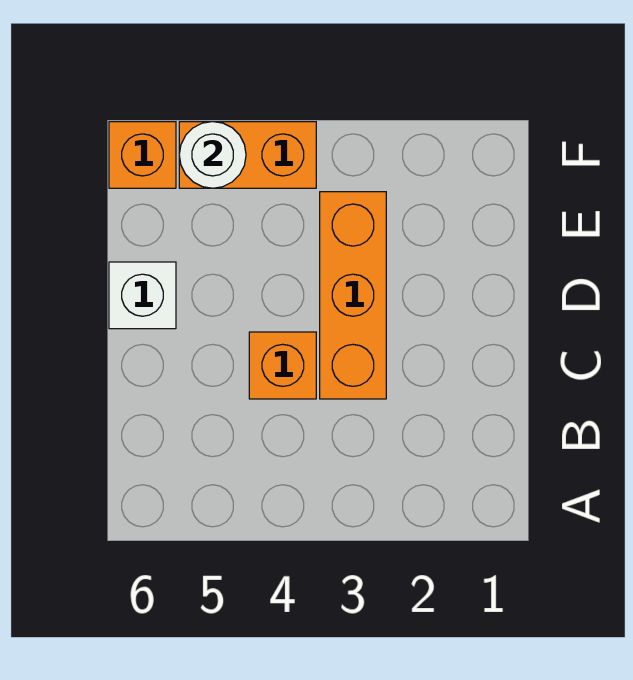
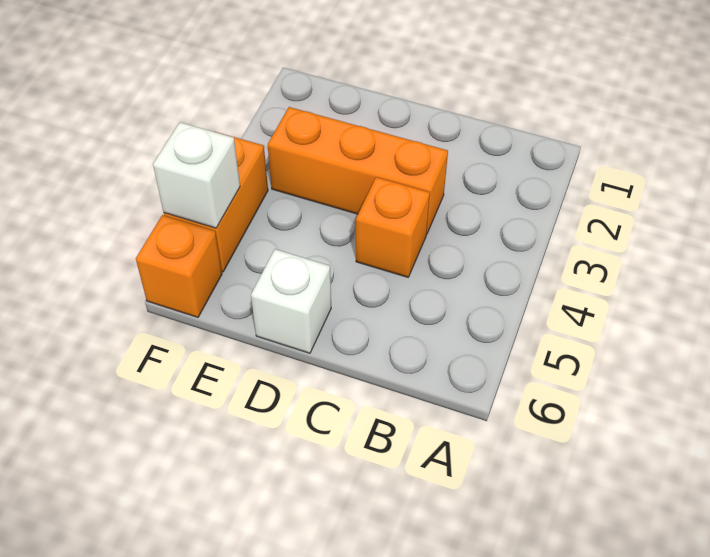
white 1x1 round brick [179,122,246,188] -> white 1x1 brick [153,122,240,228]

